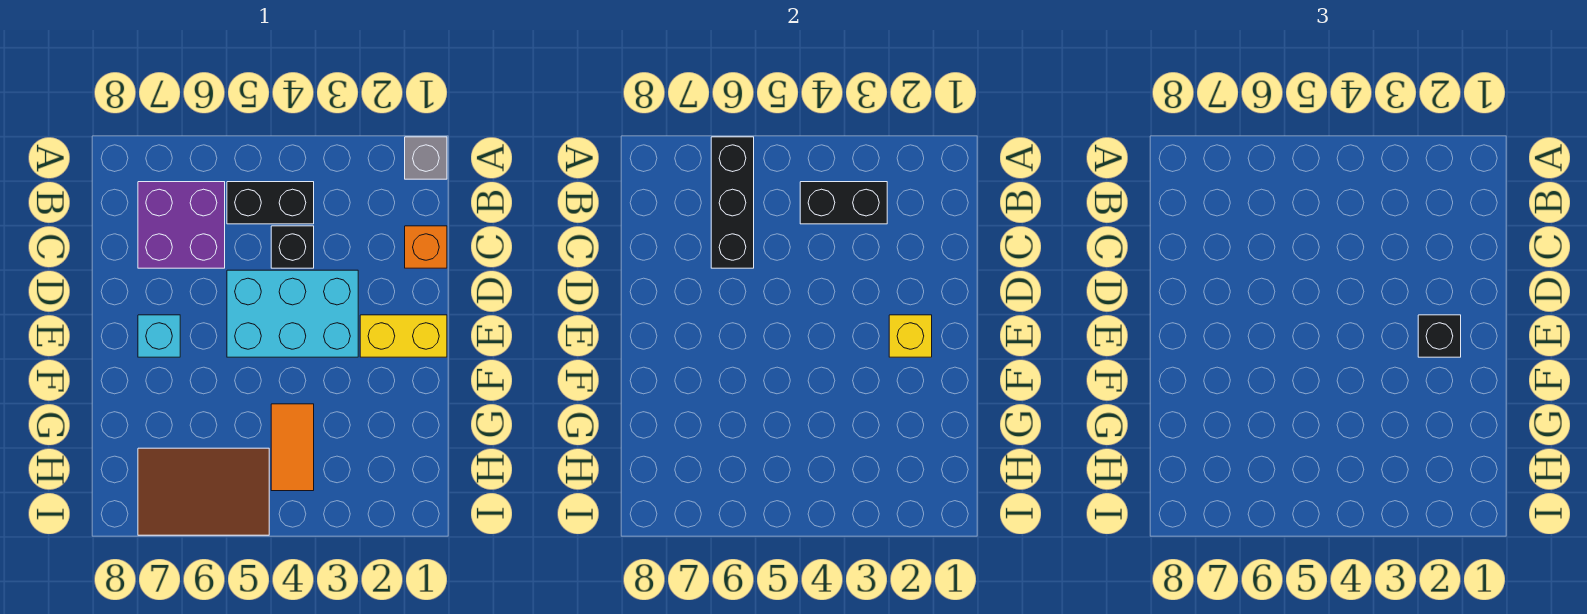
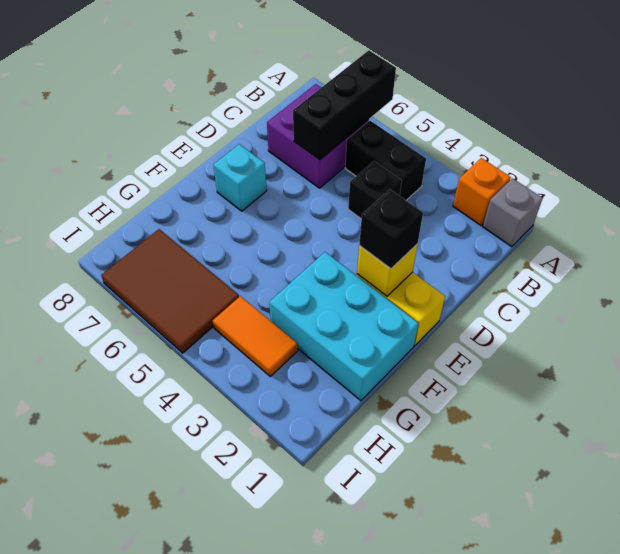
black 1x2 brick [800,182,887,224] -> none
orange 1x1 brick [405,226,447,268] -> orange 1x1 brick moved to [453,158,511,226]
cyan 2x3 brick [227,270,358,357] -> cyan 2x3 brick moved to [269,252,418,401]
orange 1x2 tile [271,404,314,491] -> orange 1x2 tile turned to [213,296,298,376]

